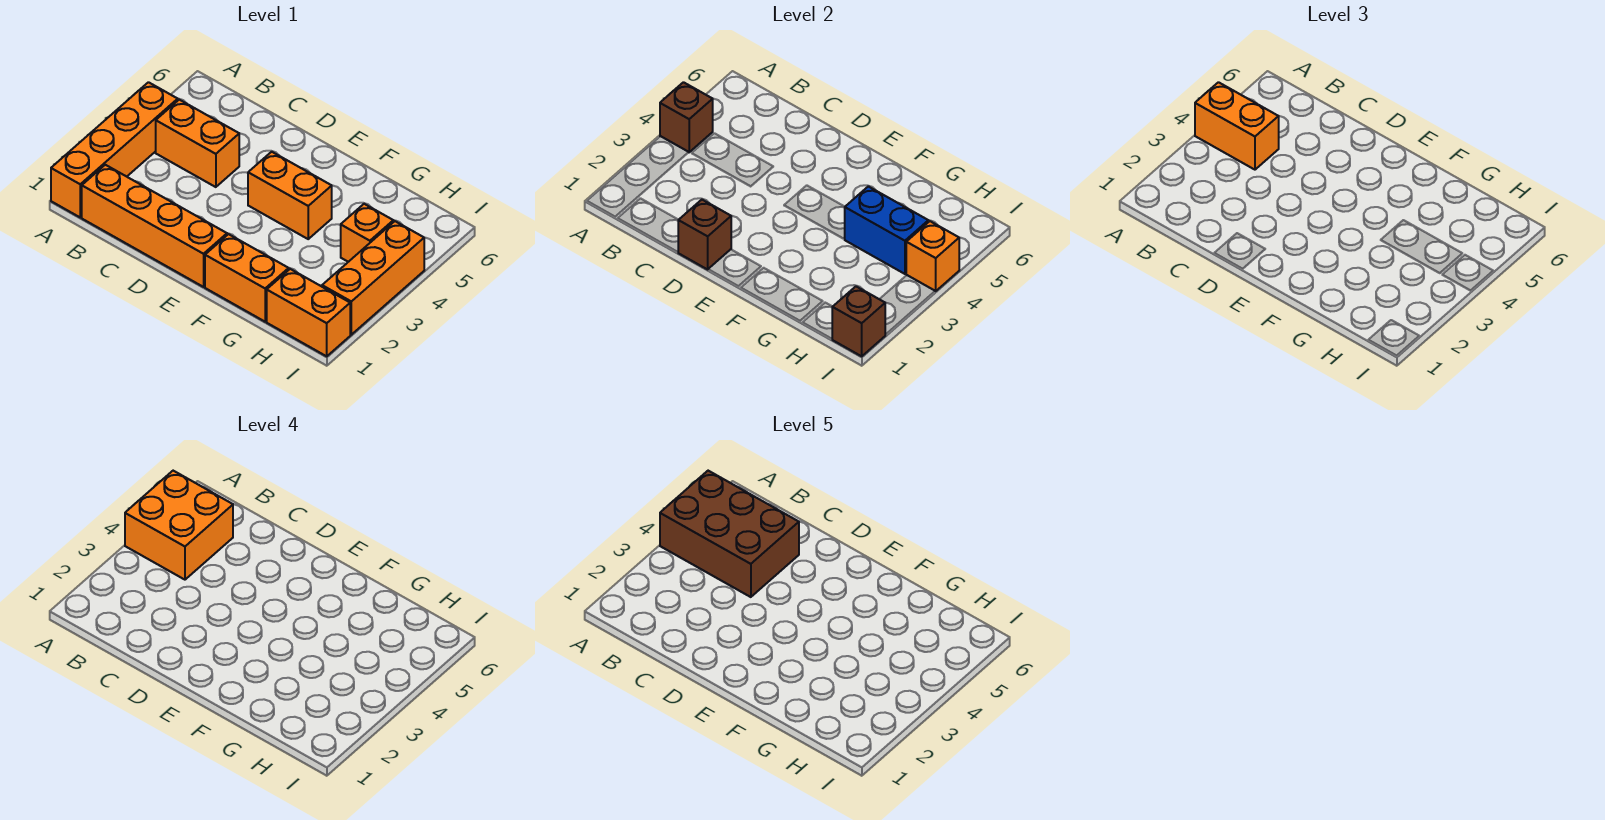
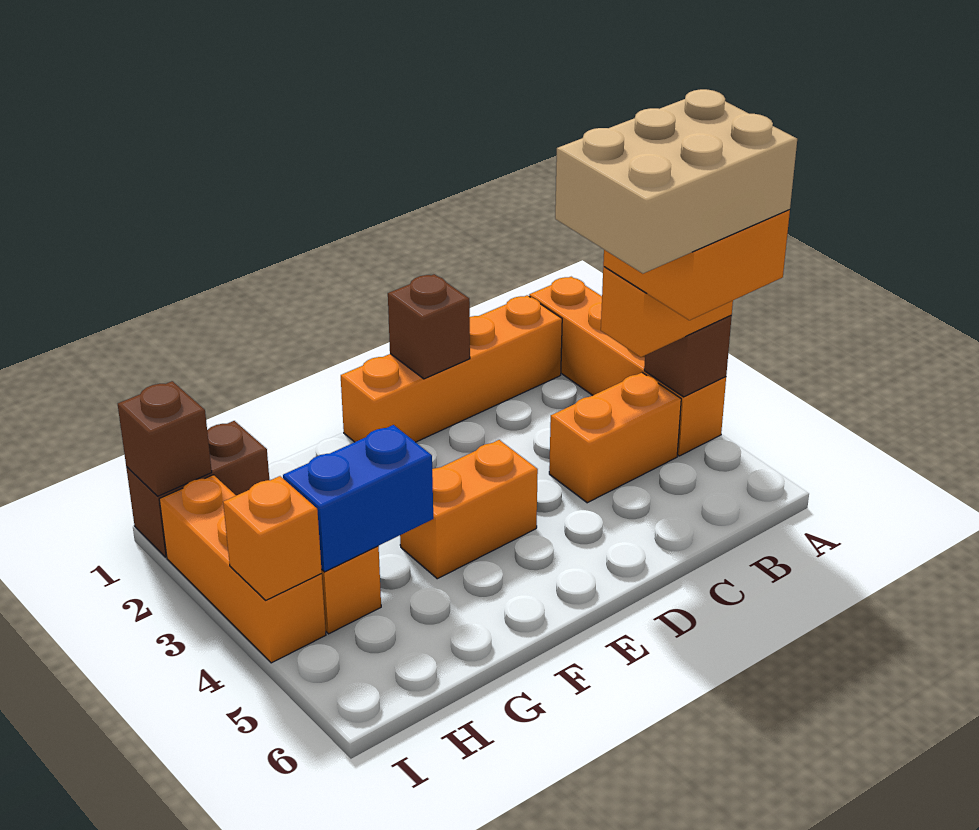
brown 2x3 brick [660,471,799,597] -> tan 2x3 brick [555,89,797,274]
orange 1x2 brick [205,234,289,322] -> none
orange 1x2 brick [267,269,350,356] -> brown 1x2 brick [126,421,269,557]

